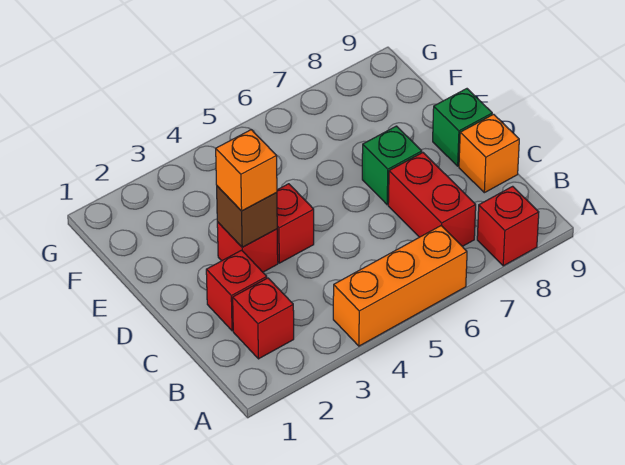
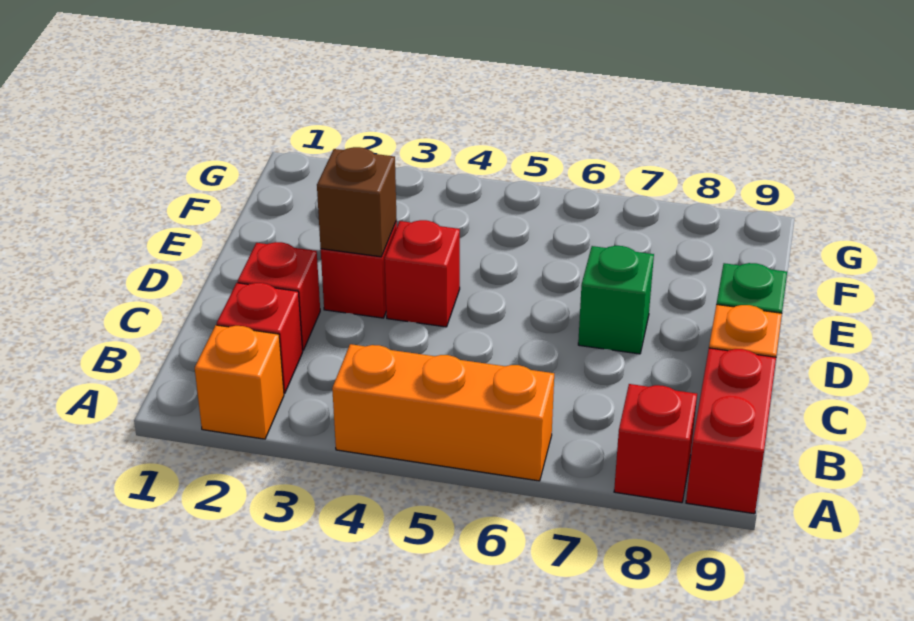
red 1x2 brick [388,153,476,246] -> red 1x2 brick moved to [686,348,776,514]
orange 1x1 brick [216,130,277,211] -> orange 1x1 brick moved to [195,325,284,439]

